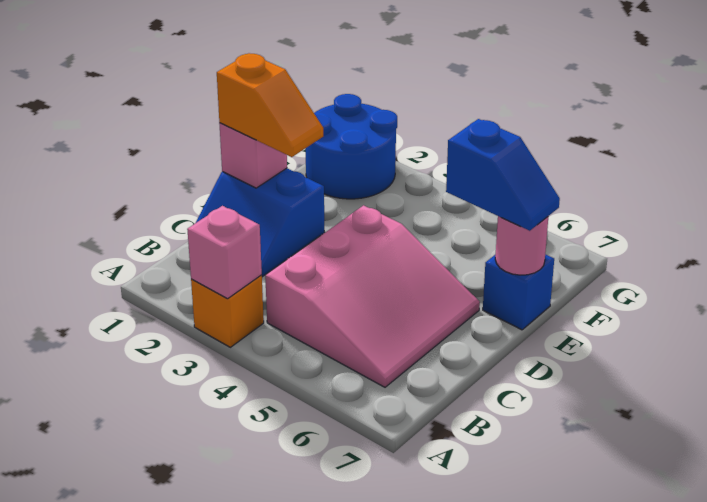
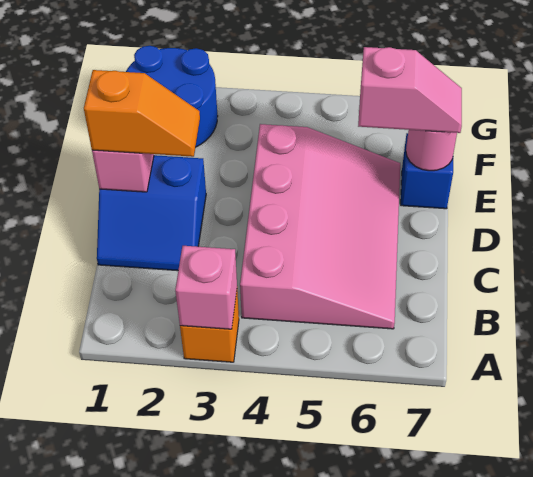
pink 3x3 slope [265,205,480,387] -> pink 3x4 slope [240,124,400,329]
blue 1x2 slope [446,119,560,231] -> pink 1x2 slope [358,47,462,133]

